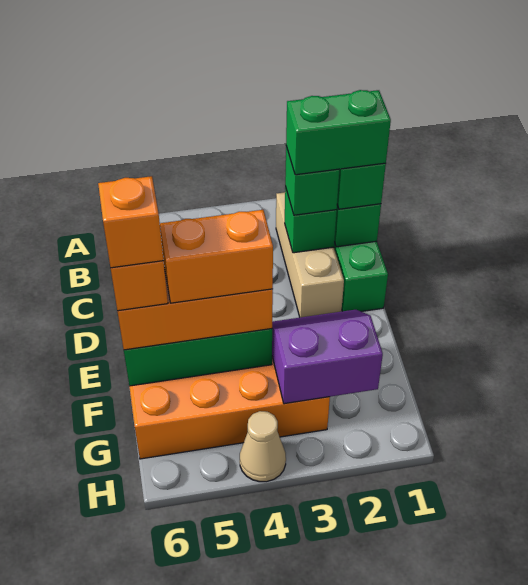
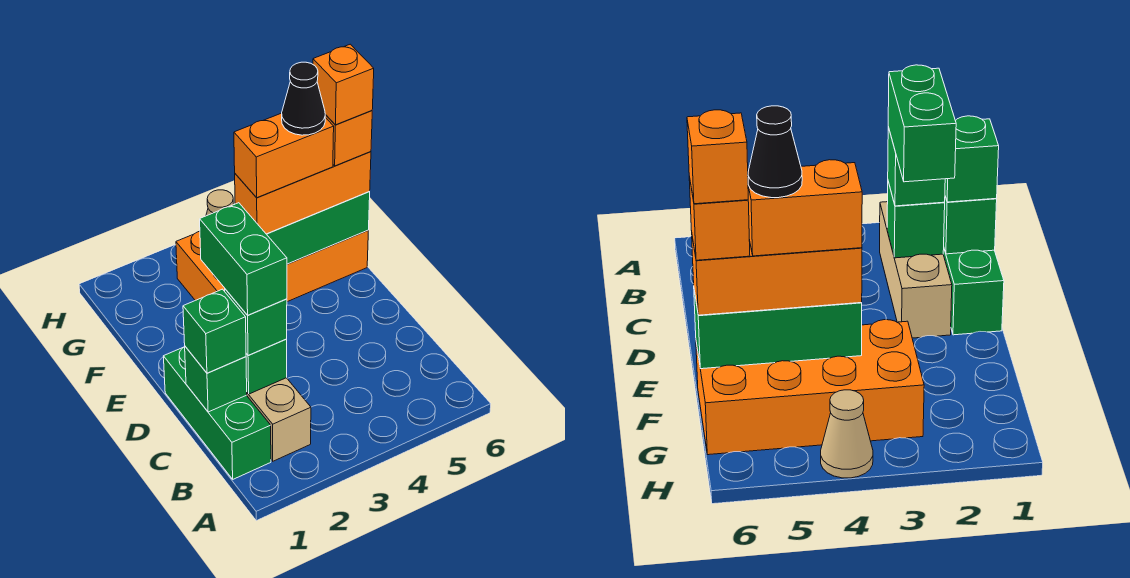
green 1x2 brick [286,90,391,175] -> green 1x2 brick turned to [200,203,287,315]
purple 2x2 slope [272,310,383,404] -> none
none -> black 1x1 cone [282,62,325,135]

